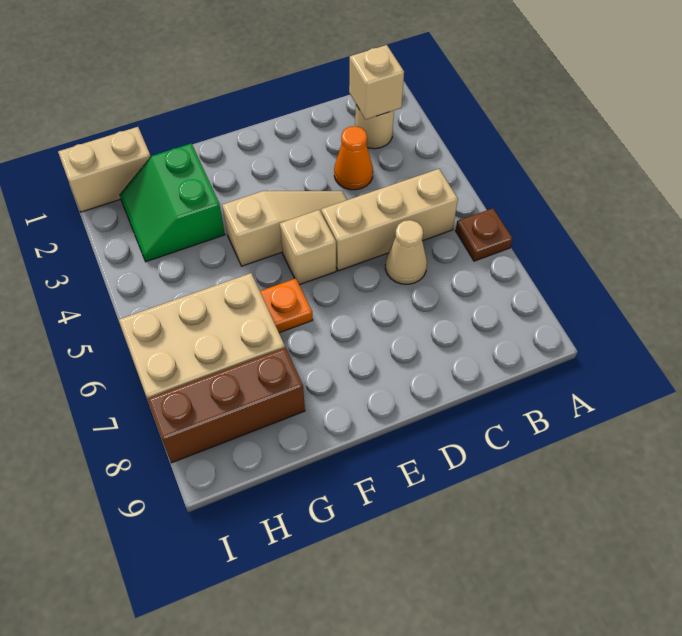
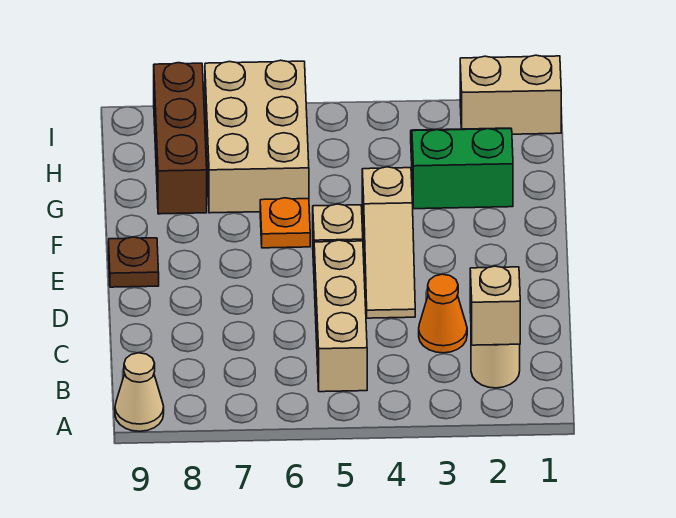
brown 1x1 plate [455,208,513,261] -> brown 1x1 plate moved to [109,237,159,287]
tan 1x1 cone [385,220,427,284] -> tan 1x1 cone moved to [115,353,164,431]
tan 1x2 brick [58,127,151,212] -> tan 1x2 brick turned to [460,55,561,134]

